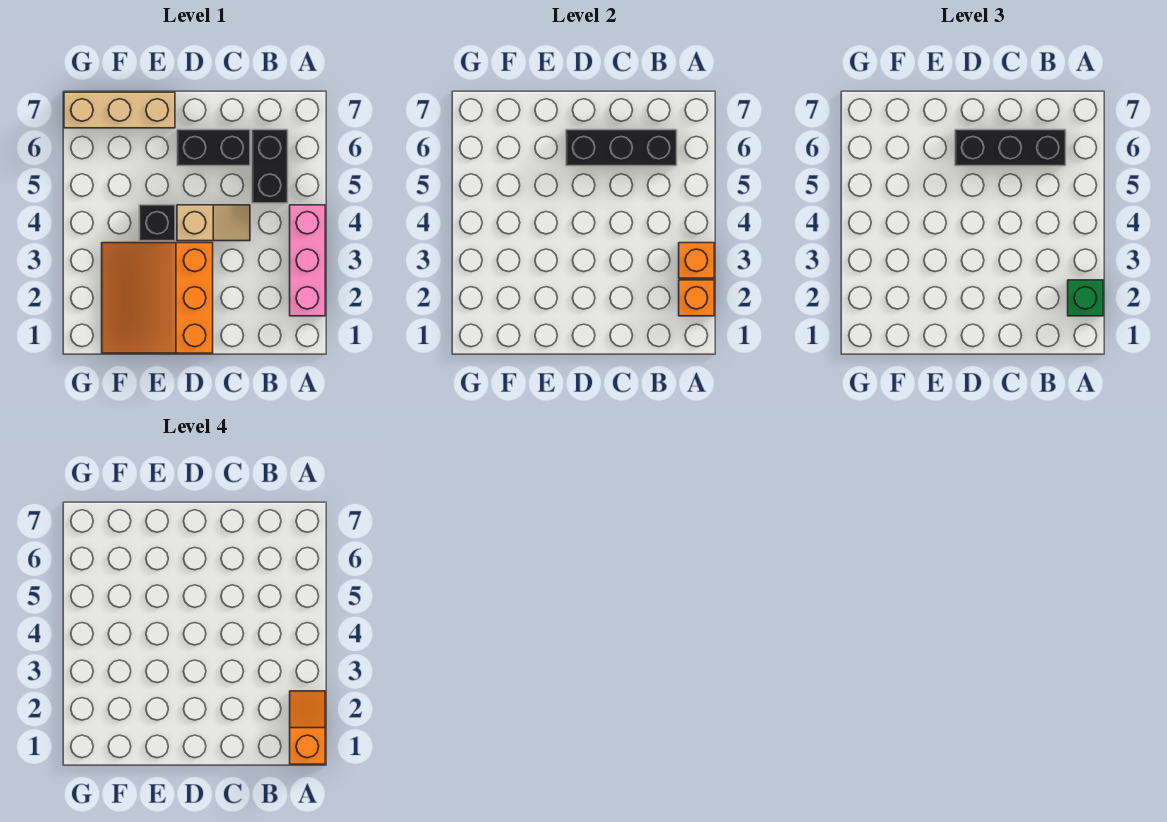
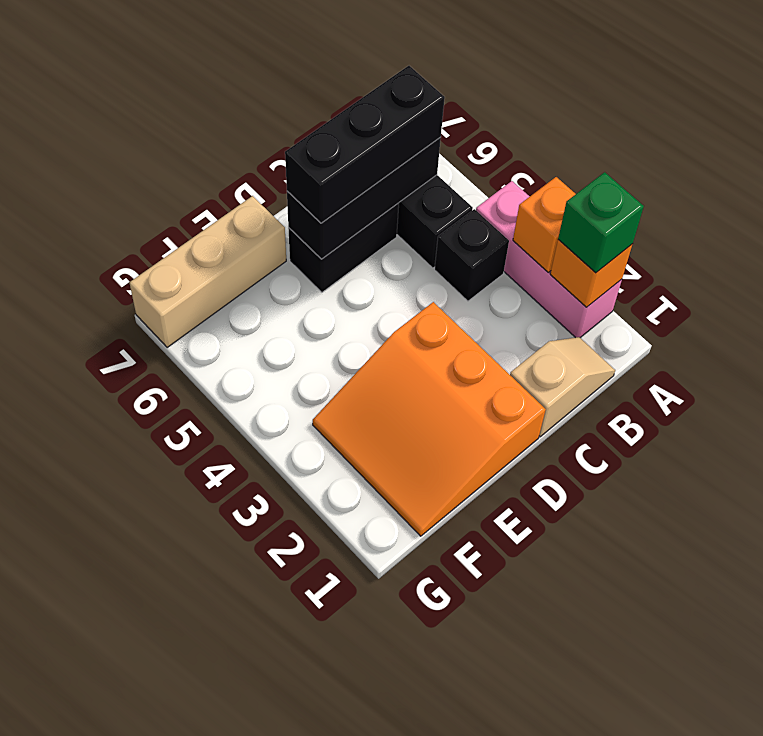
orange 1x2 slope [290,691,325,764] -> none
tan 1x2 slope [177,205,250,241] -> tan 1x2 slope moved to [510,337,615,437]
black 1x1 brick [139,205,175,241] -> black 1x1 brick moved to [435,209,509,301]

